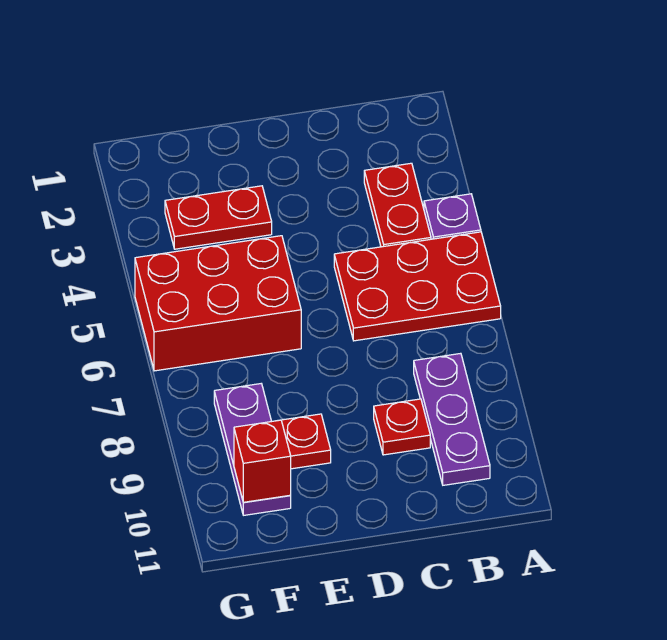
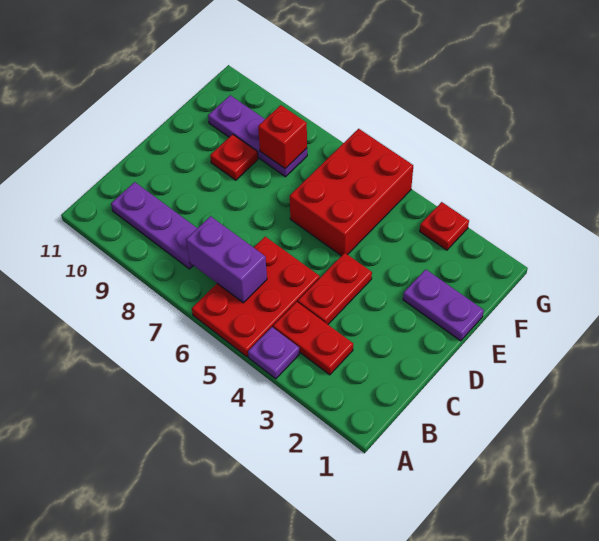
none -> purple 1x2 brick [186,216,267,303]
red 1x1 plate [374,399,430,455] -> red 1x1 plate moved to [420,202,469,250]
none -> purple 1x2 plate [403,269,484,341]
red 1x2 plate [165,186,272,249] -> red 1x2 plate moved to [298,253,372,324]
red 1x1 brick [234,420,291,502] -> red 1x1 brick moved to [258,105,307,169]

